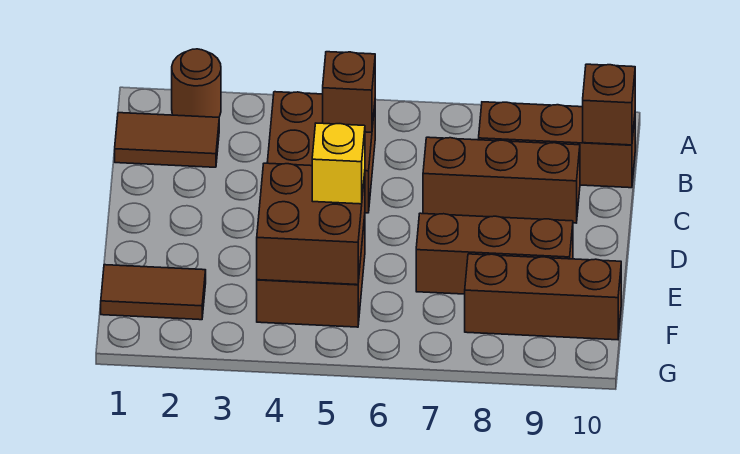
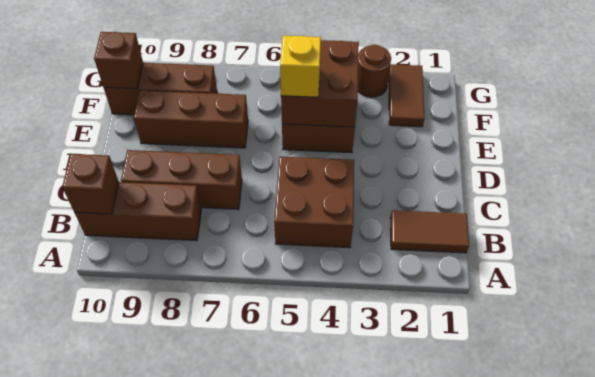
brown 1x1 round brick [172,49,221,117] -> brown 1x1 round brick moved to [358,45,391,97]
brown 1x1 brick [323,52,375,132] -> brown 1x1 brick moved to [94,32,143,89]
brown 1x2 tile [101,265,206,320] -> brown 1x2 tile turned to [389,64,425,127]

